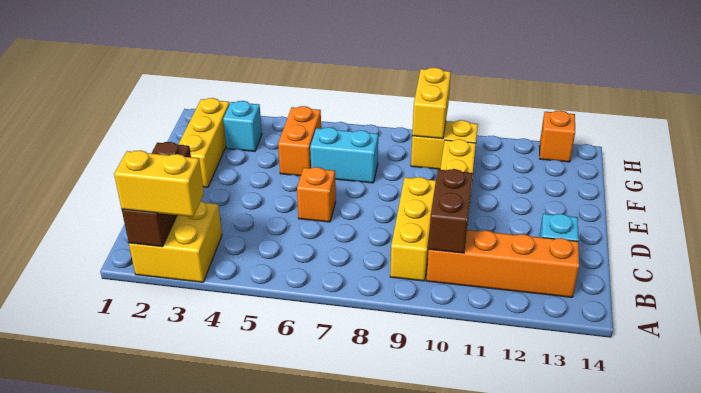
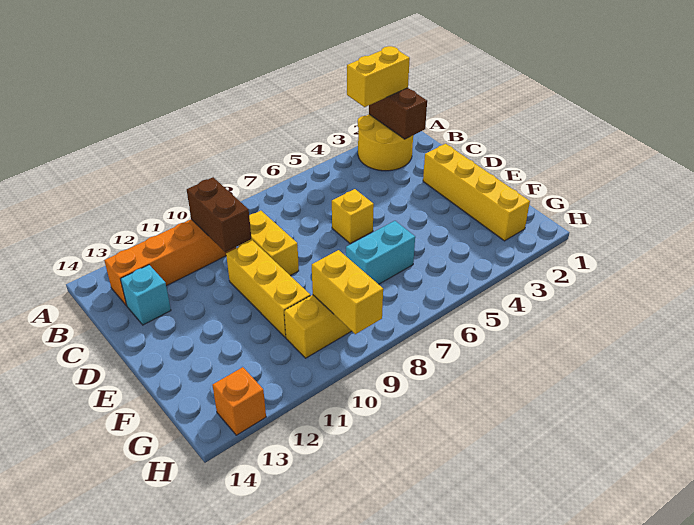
yellow 2x2 brick [129,201,222,282] -> yellow 2x2 round brick [358,114,413,171]
brown 1x3 brick [122,142,191,247] -> brown 1x2 brick [369,88,427,139]
yellow 1x3 brick [390,177,436,281] -> yellow 1x2 brick [238,211,299,276]
orange 1x1 brick [297,167,336,222] -> yellow 1x1 brick [332,189,374,244]
yellow 1x3 brick [178,98,230,187] -> yellow 1x4 brick [423,144,530,241]
orange 1x2 brick [278,106,321,176] -> none
cyan 1x1 brick [223,101,262,151] -> none

